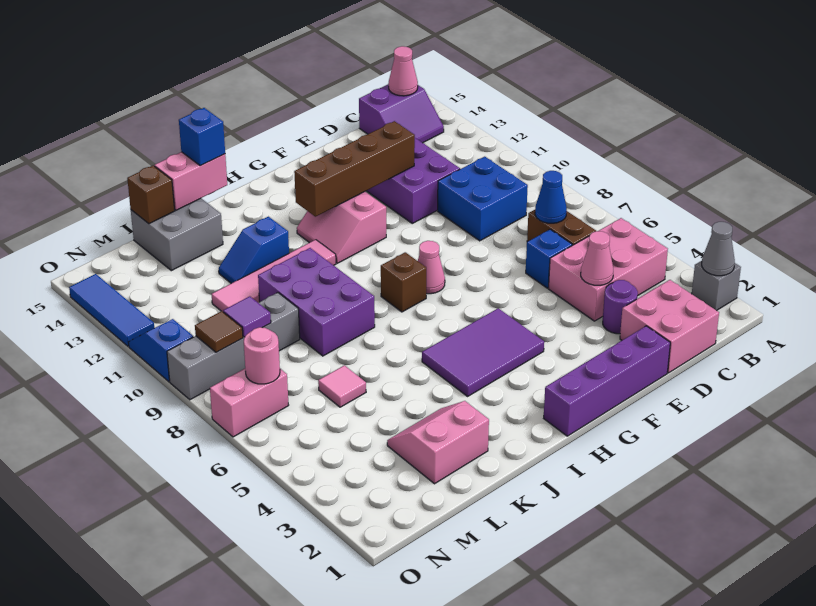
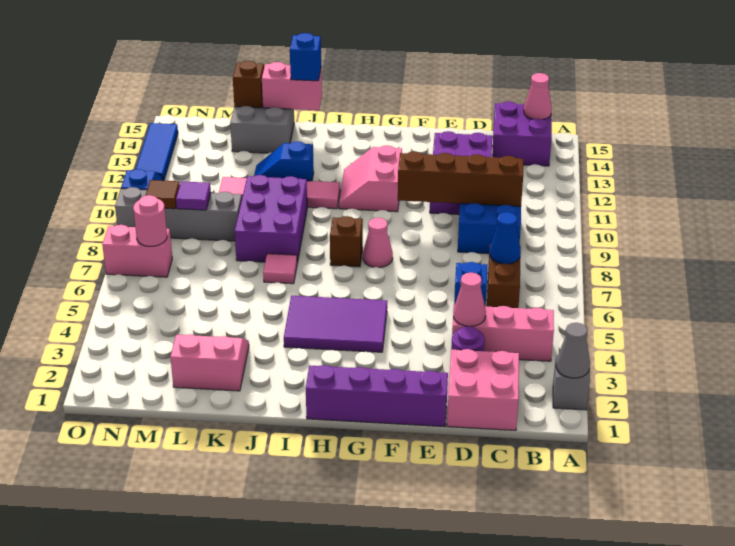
pink 2x3 brick [549,218,668,321] -> pink 1x3 brick [452,305,554,361]
purple 2x2 slope [359,84,444,143] -> purple 2x2 brick [492,101,552,166]
brown 1x4 brick [294,121,415,217] -> brown 1x4 brick moved to [398,151,523,206]
pink 1x1 tile [318,365,366,407] -> pink 1x1 tile moved to [263,254,297,284]

